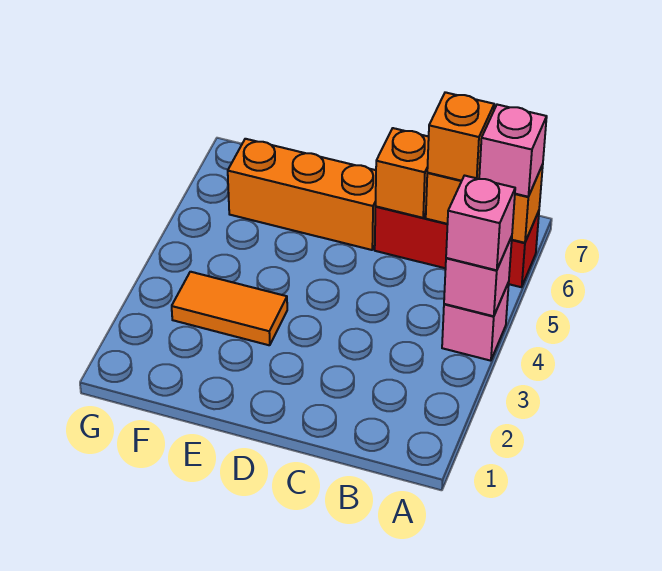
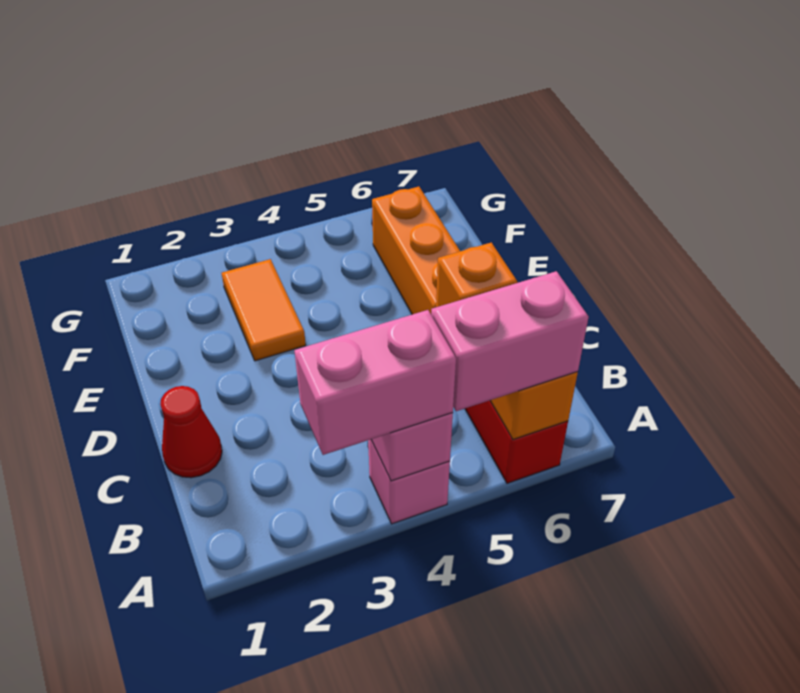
pink 1x1 brick [446,176,515,270] -> pink 1x2 brick [294,310,456,455]
pink 1x1 brick [479,105,547,197] -> pink 1x2 brick [431,271,589,411]
orange 1x1 brick [427,92,494,181] -> none
none -> red 1x1 cone [160,386,222,478]

